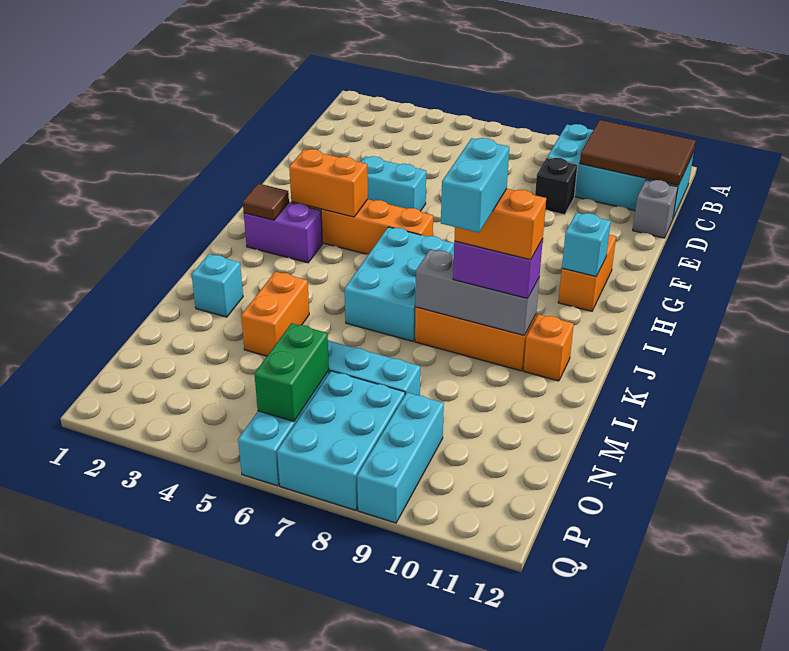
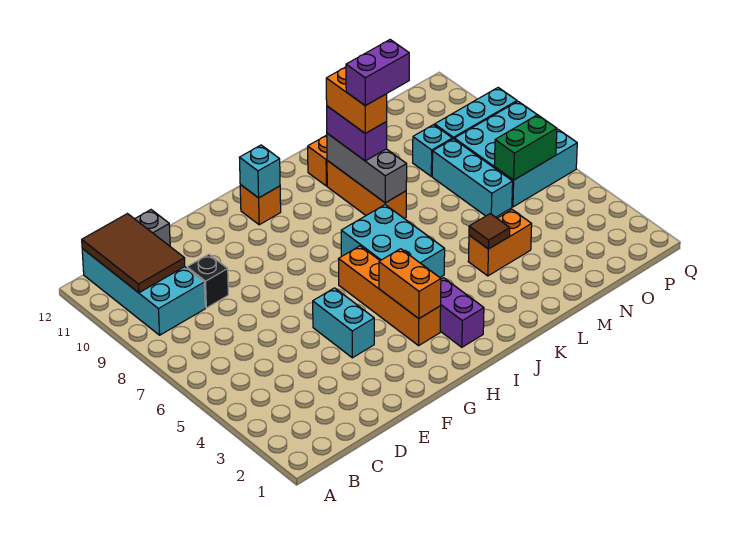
orange 1x2 brick [558,235,616,311] -> orange 1x1 brick [240,185,281,225]
brown 1x1 tile [243,184,289,220] -> brown 1x1 tile moved to [469,214,510,249]
cyan 2x3 brick [345,227,454,341] -> cyan 2x3 brick turned to [341,205,445,277]
cyan 1x2 brick [441,138,509,233] -> purple 1x2 brick [346,40,409,106]
cyan 1x1 brick [191,254,243,317] -> cyan 1x1 brick moved to [413,125,452,176]

